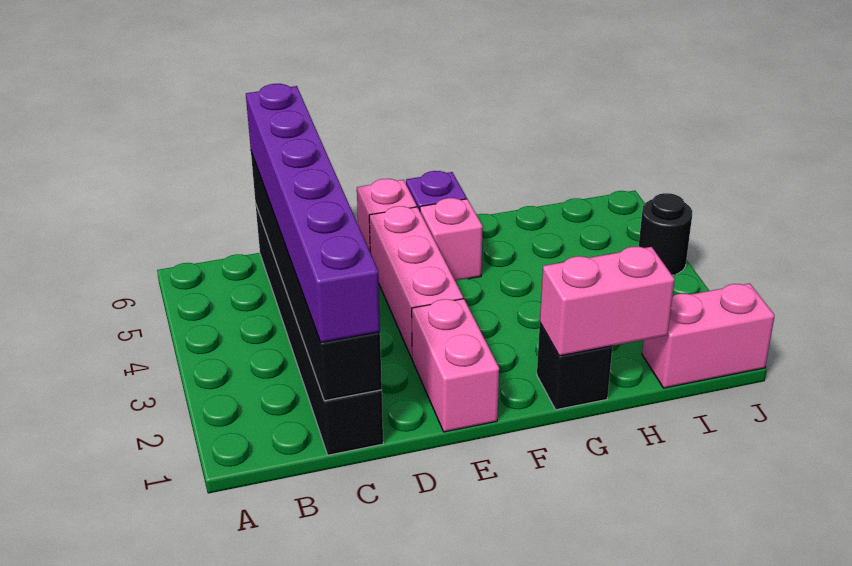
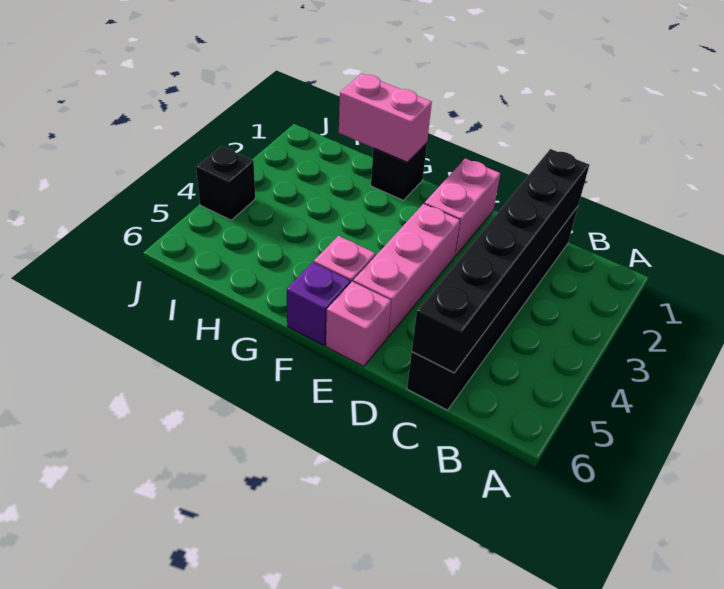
purple 1x6 brick [246,84,380,343] -> none
pink 1x2 brick [642,284,775,388] -> none
black 1x1 round brick [639,193,693,275] -> black 1x1 brick [196,146,255,220]

